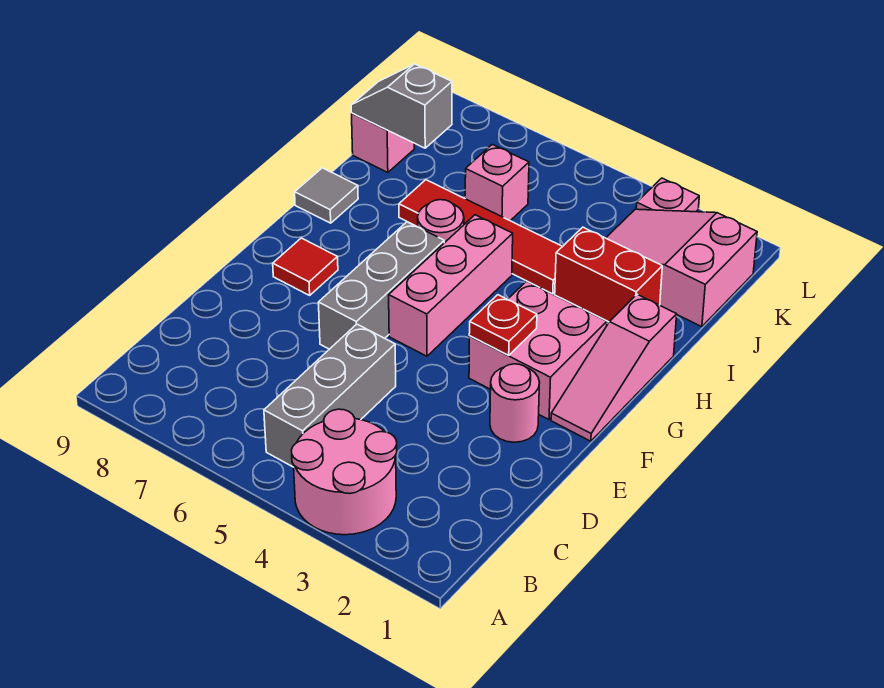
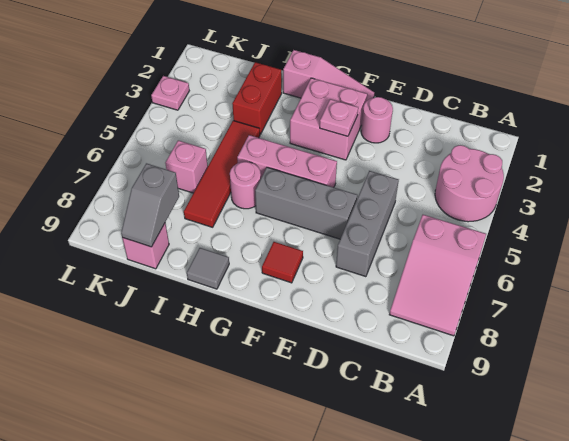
grey 1x3 brick [264,324,396,467] -> grey 1x3 brick turned to [336,171,399,277]
red 1x1 plate [469,295,537,355] -> pink 1x1 plate [320,99,358,136]
pink 2x3 slope [606,209,757,327] -> pink 2x3 slope moved to [389,215,486,336]

